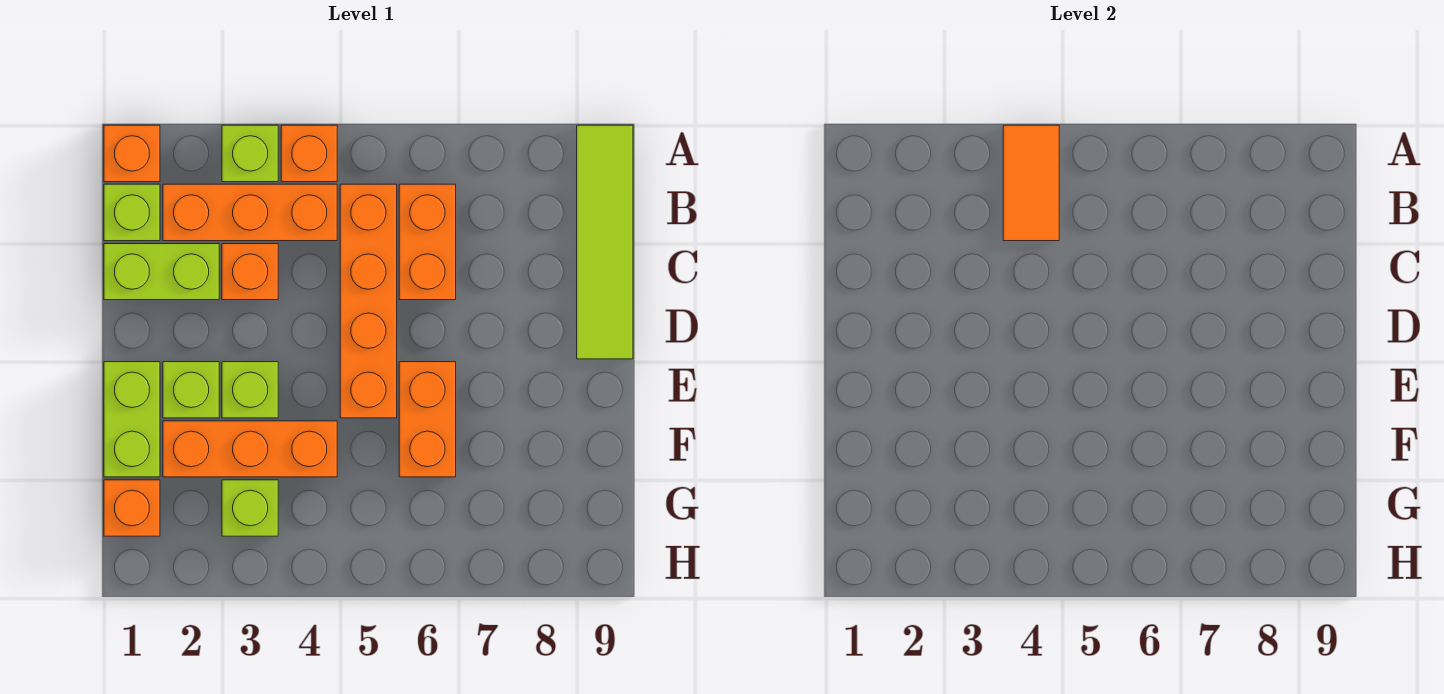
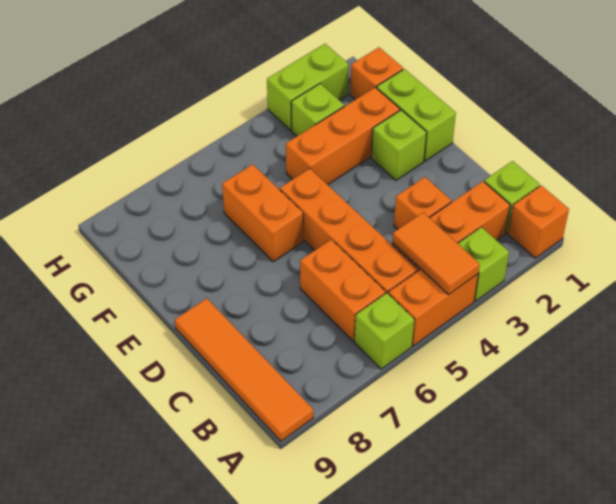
orange 1x1 brick [281,125,337,182] -> orange 1x2 brick [388,269,478,346]
lime 1x4 tile [577,125,633,359] -> orange 1x4 tile [175,299,313,441]
lime 1x2 brick [104,244,219,300] -> lime 1x2 brick moved to [267,44,349,130]
lime 1x1 brick [222,362,278,418] -> lime 1x1 brick moved to [355,293,414,369]

